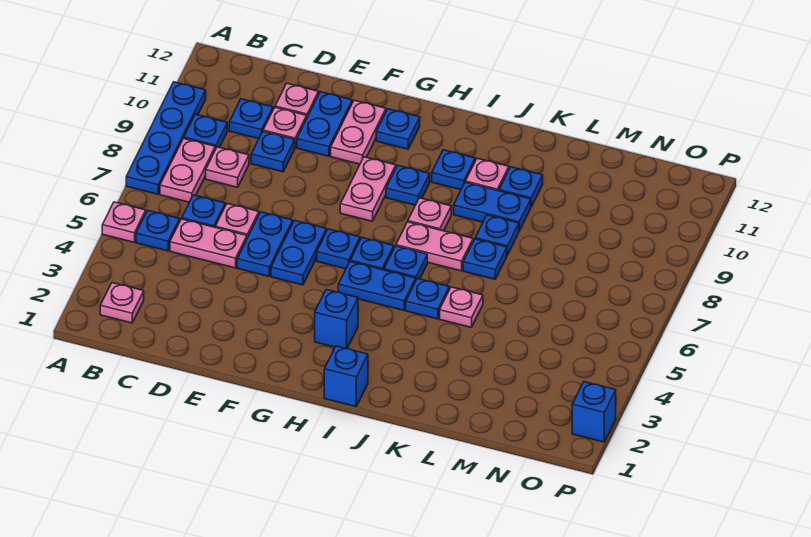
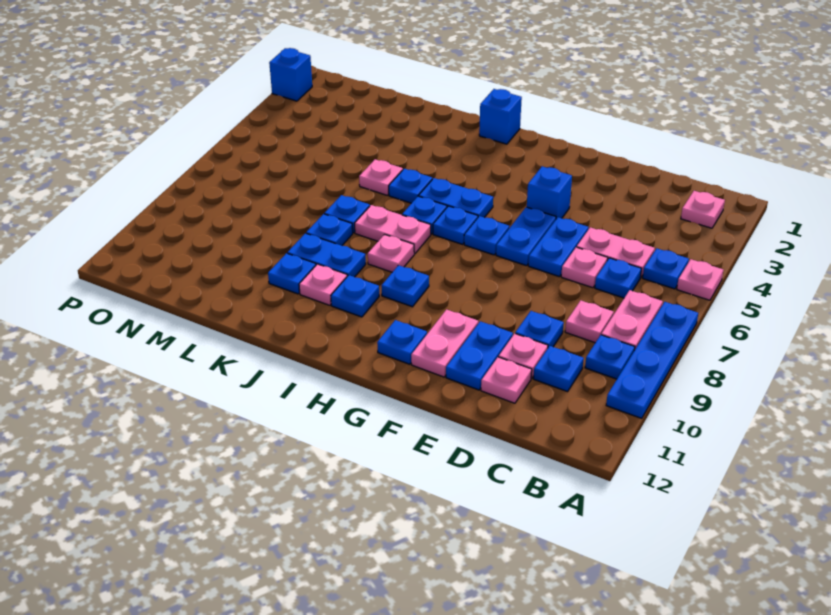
pink 1x2 plate [340,157,396,221] -> none
blue 1x1 brick [315,290,358,349] -> blue 1x1 brick moved to [527,166,572,219]

